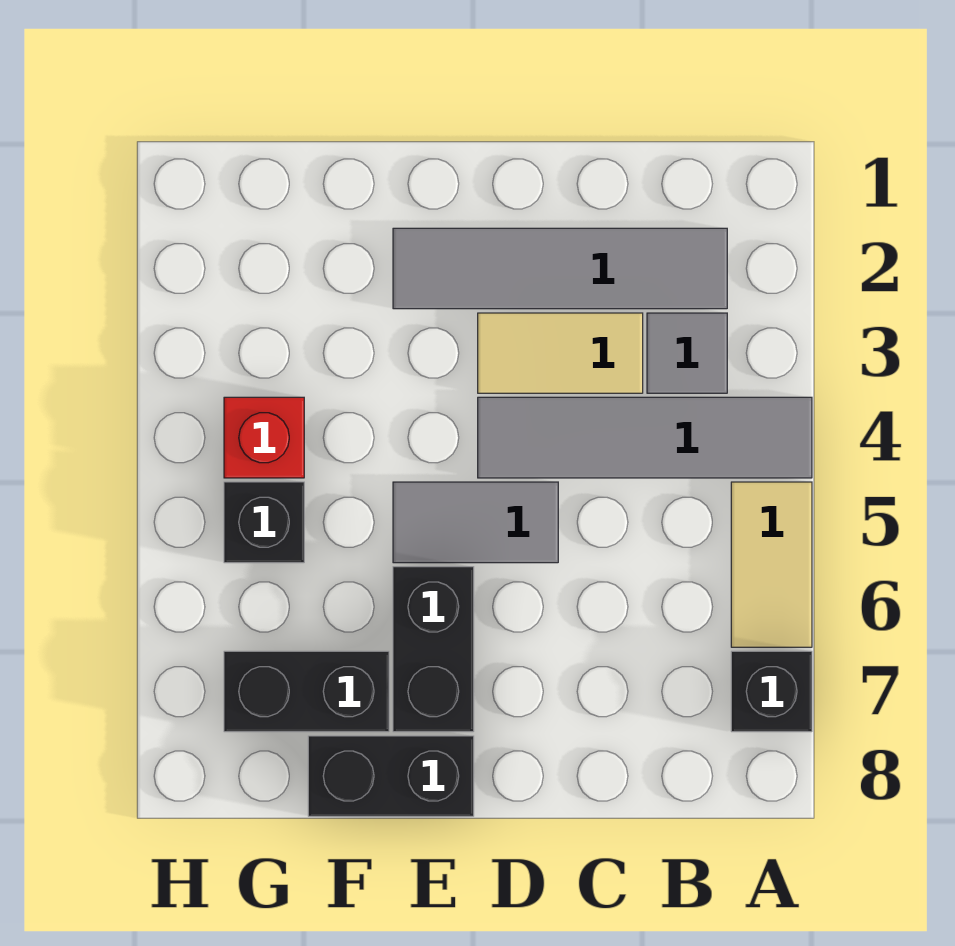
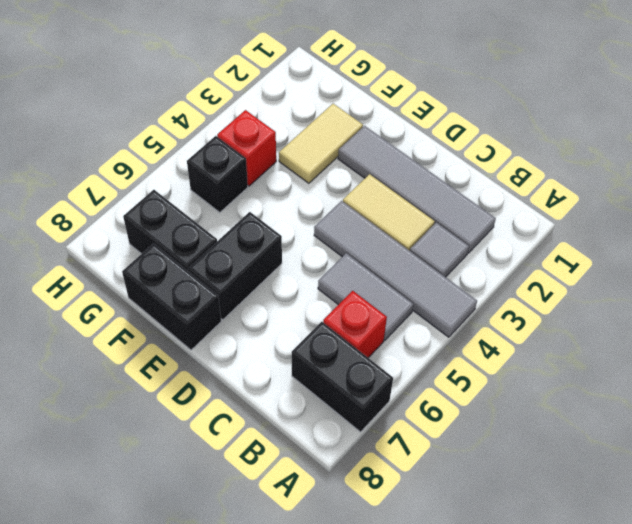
tan 1x2 tile [731,482,812,647] -> tan 1x2 tile moved to [279,104,363,183]
black 1x1 brick [731,651,812,732] -> black 1x2 brick [292,322,393,432]
none -> red 1x1 brick [323,291,387,358]
grey 1x2 tile [393,482,558,563] -> grey 1x2 tile moved to [318,253,413,340]

